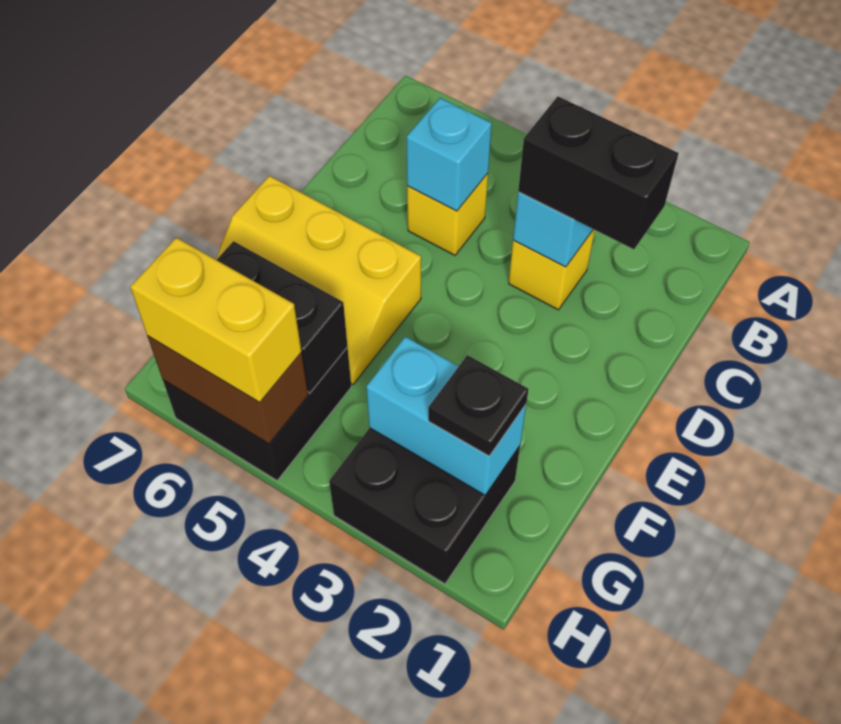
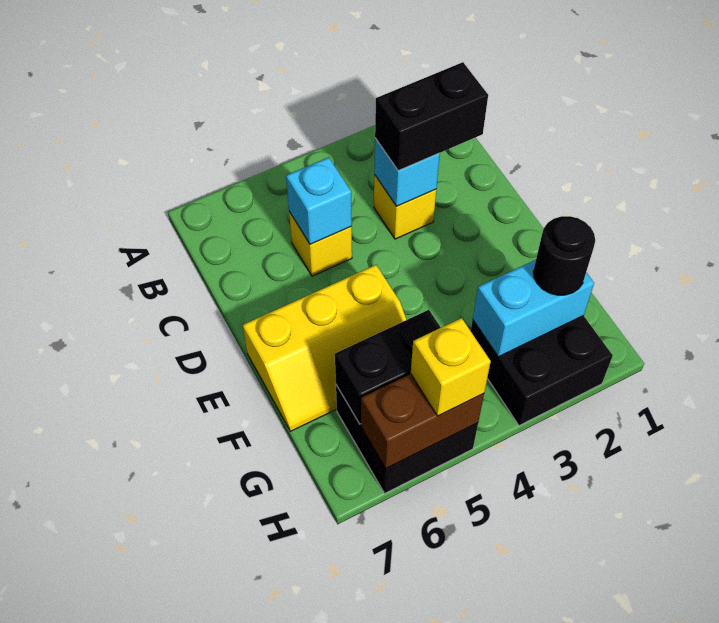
black 1x1 plate [428,355,529,456] -> black 1x1 round brick [533,216,595,295]
yellow 1x2 brick [130,238,301,402] -> yellow 1x1 brick [411,318,491,416]

